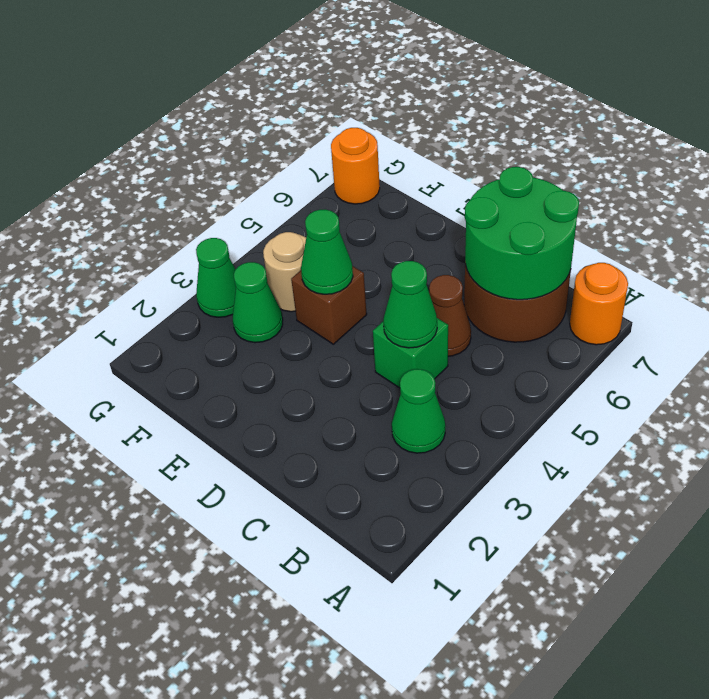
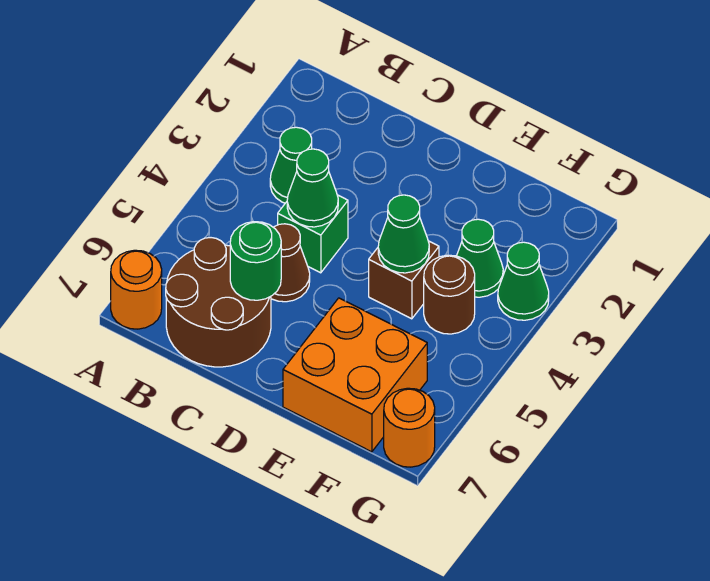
green 2x2 round brick [465,167,579,300] -> green 1x1 round brick [230,222,281,300]
none -> orange 2x2 brick [283,298,427,452]
tan 1x1 round brick [263,232,306,312] -> brown 1x1 round brick [424,255,475,334]

